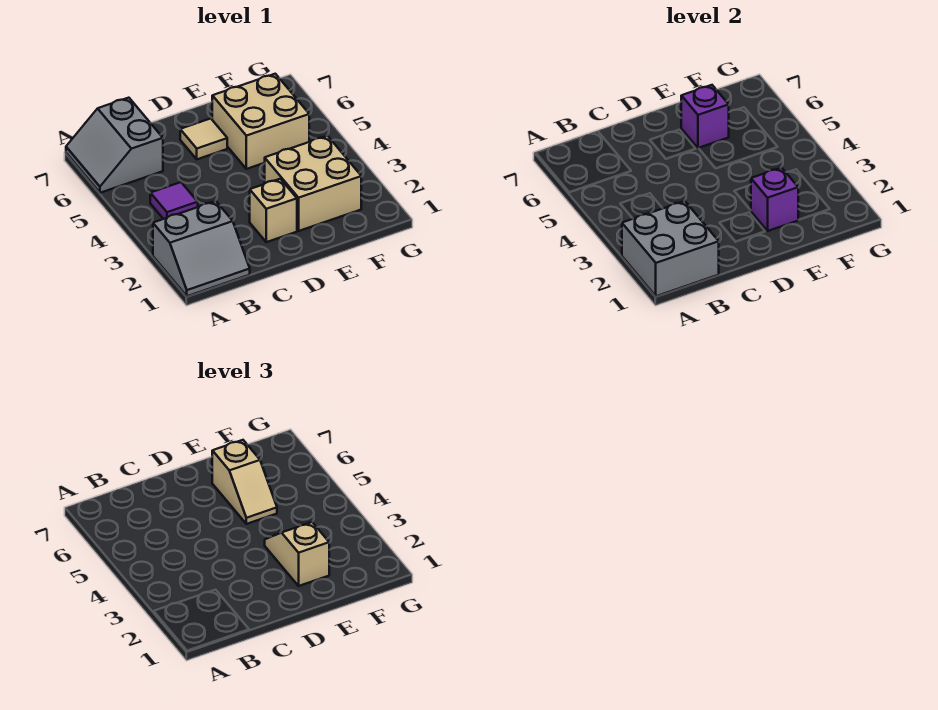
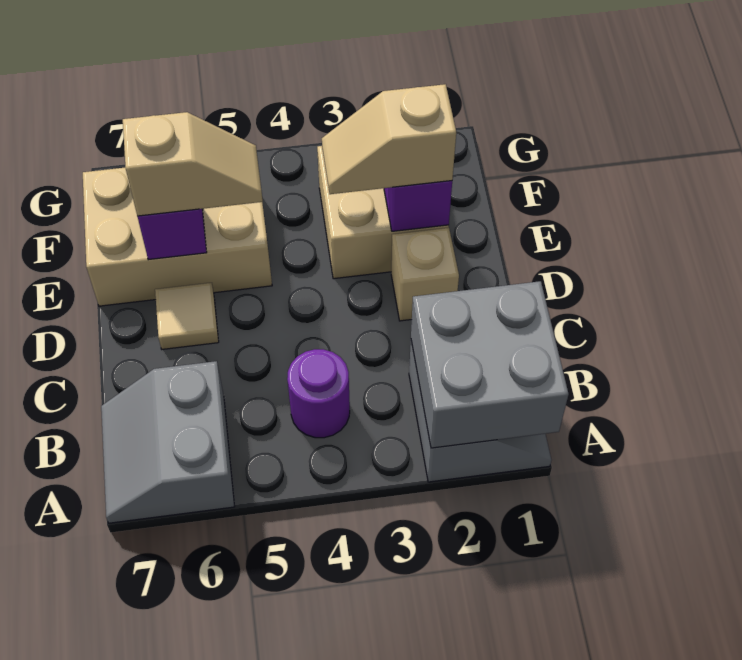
grey 2x2 slope [66,98,163,193] -> grey 2x2 slope turned to [101,361,235,523]
purple 1x1 tile [150,182,198,219] -> purple 1x1 round brick [287,349,350,438]
tan 2x2 brick [212,74,309,169] -> tan 2x3 brick [83,168,272,306]

